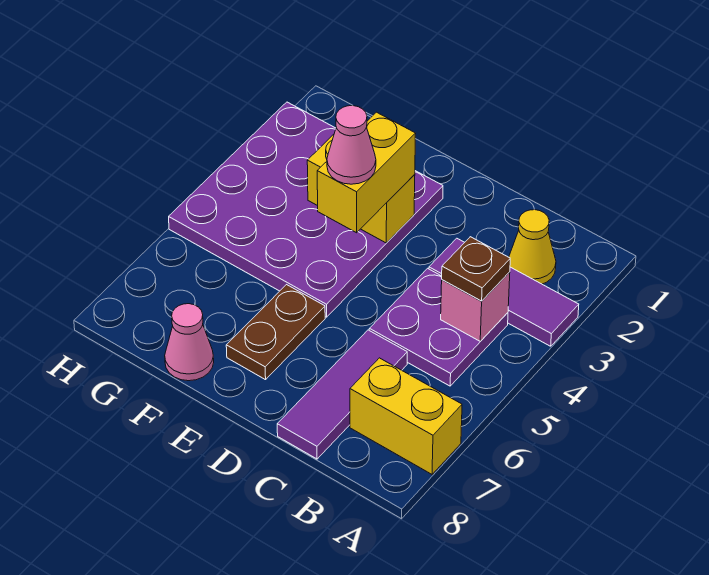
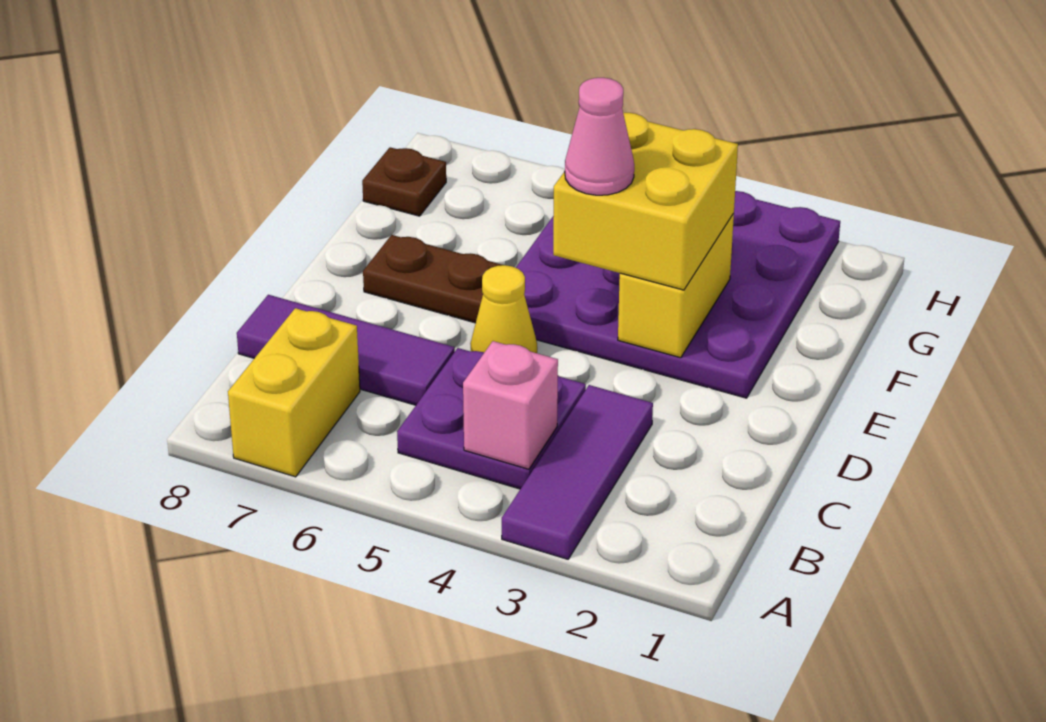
yellow 1x1 cone [509,210,556,284] -> yellow 1x1 cone moved to [470,265,537,353]
brown 1x1 plate [442,237,510,301] -> brown 1x1 plate moved to [362,147,446,216]
yellow 1x2 brick [317,112,416,233] -> yellow 2x2 brick [553,113,738,290]
pink 1x1 cone [165,304,214,381] -> none

